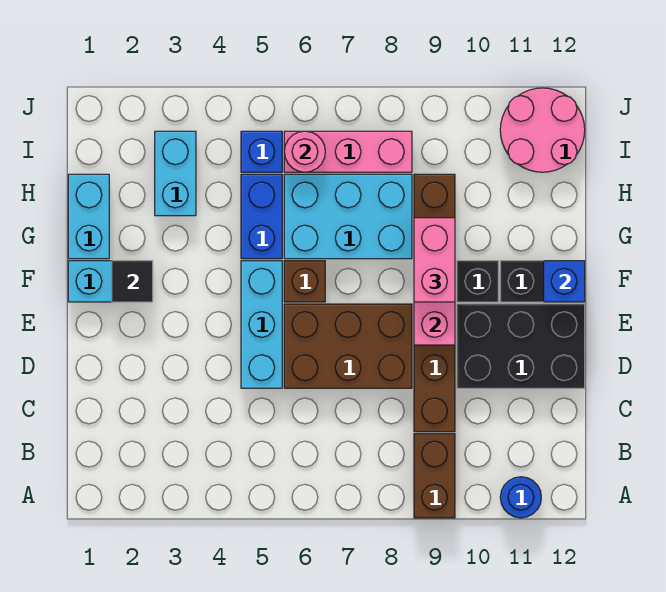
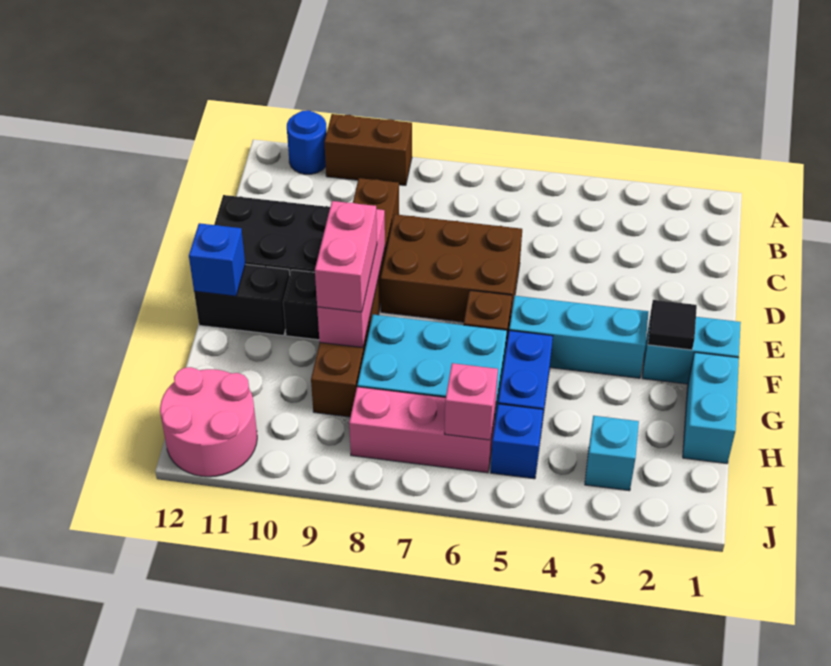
brown 1x2 brick [414,434,455,518] -> brown 1x2 brick turned to [324,114,412,185]
cyan 1x3 brick [241,261,282,388] -> cyan 1x3 brick turned to [509,296,649,378]
cyan 1x2 brick [155,131,196,216] -> cyan 1x1 brick [585,416,639,491]
pink 1x1 round brick [284,131,325,172] -> pink 1x1 brick [445,363,498,440]

